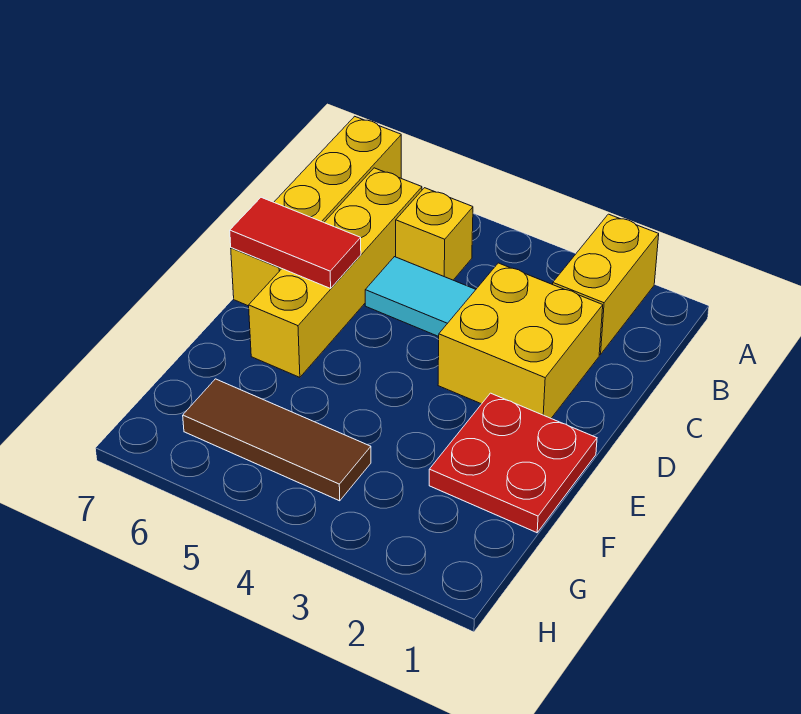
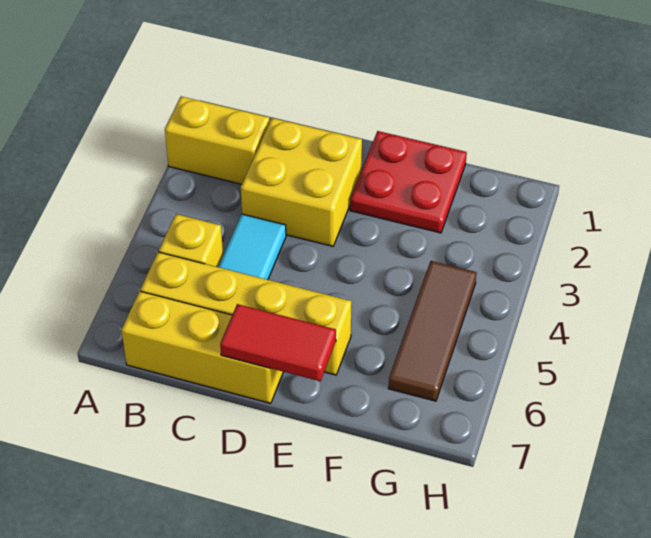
yellow 1x4 brick [231,116,401,306] -> yellow 1x3 brick [121,291,283,403]
red 1x2 tile [230,197,361,288] -> red 1x2 tile turned to [220,304,336,381]

